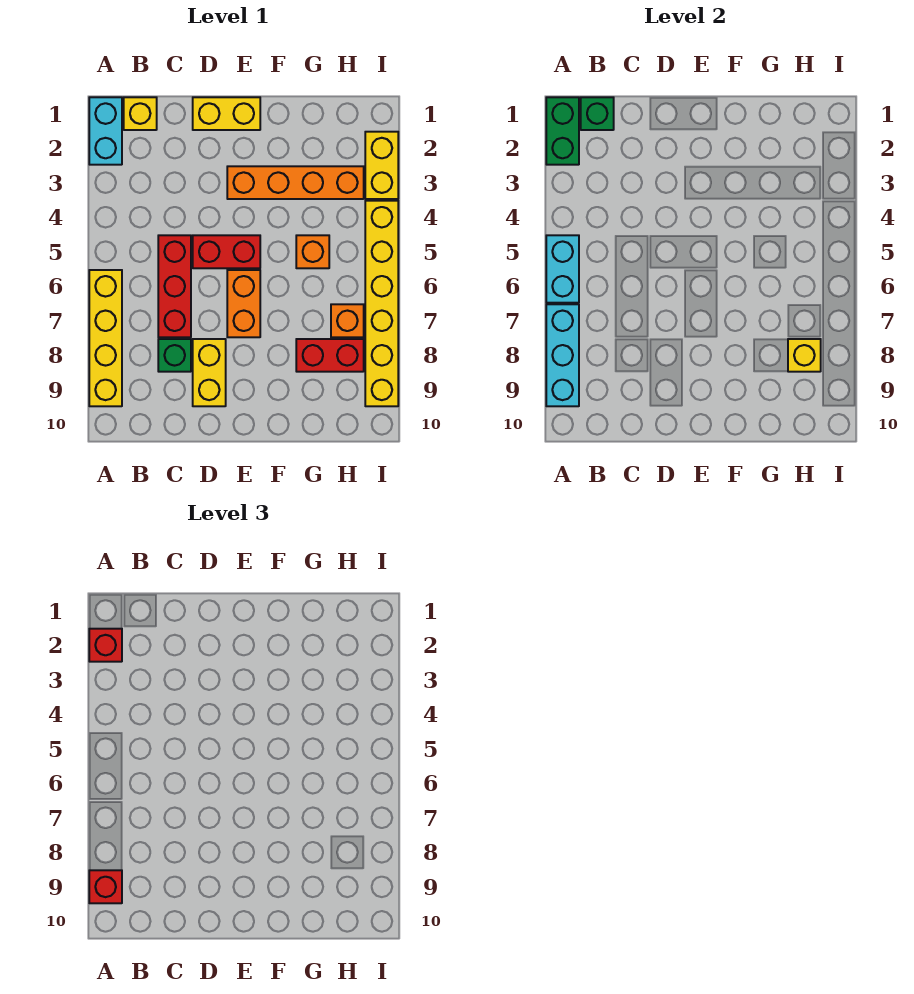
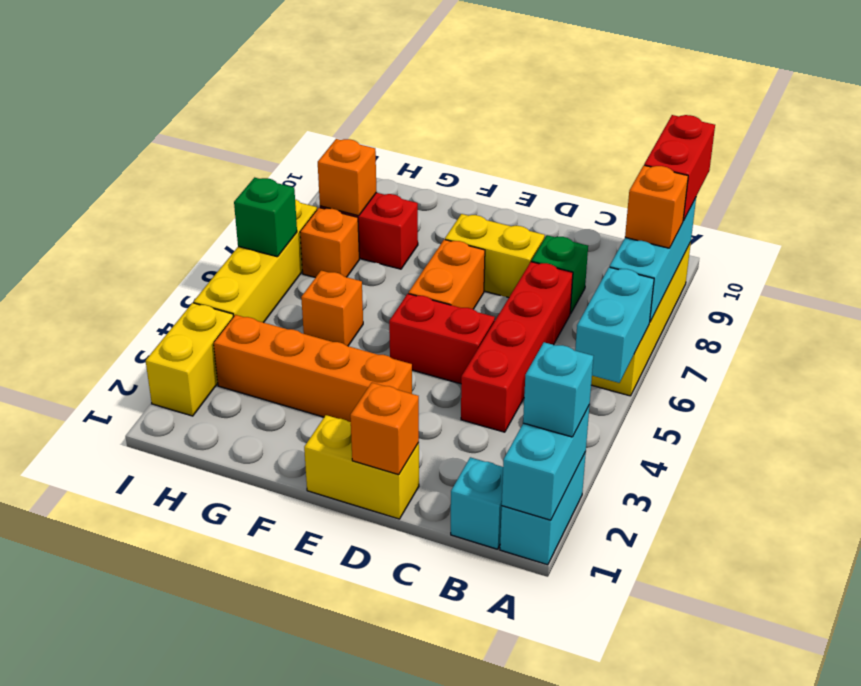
green 1x2 brick [546,97,579,165] -> cyan 1x2 brick [502,406,589,520]
red 1x1 brick [89,629,122,662] -> cyan 1x1 brick [523,342,593,437]
none -> orange 1x1 brick [625,165,688,248]
red 1x1 brick [89,870,122,903] -> red 1x2 brick [644,115,715,221]
yellow 1x1 brick [124,97,157,130] -> cyan 1x1 brick [451,457,503,549]
green 1x1 brick [581,97,614,130] -> green 1x1 brick moved to [234,178,297,257]
red 1x3 brick [158,235,191,337] -> red 1x4 brick [461,262,573,432]
none -> orange 1x1 brick [350,383,419,475]
yellow 1x2 brick [193,339,226,406] -> yellow 1x2 brick turned to [445,214,545,298]
yellow 1x1 brick [788,339,821,372] -> orange 1x1 brick [318,139,376,216]
yellow 1x6 brick [365,201,398,406] -> yellow 1x4 brick [194,199,317,323]

